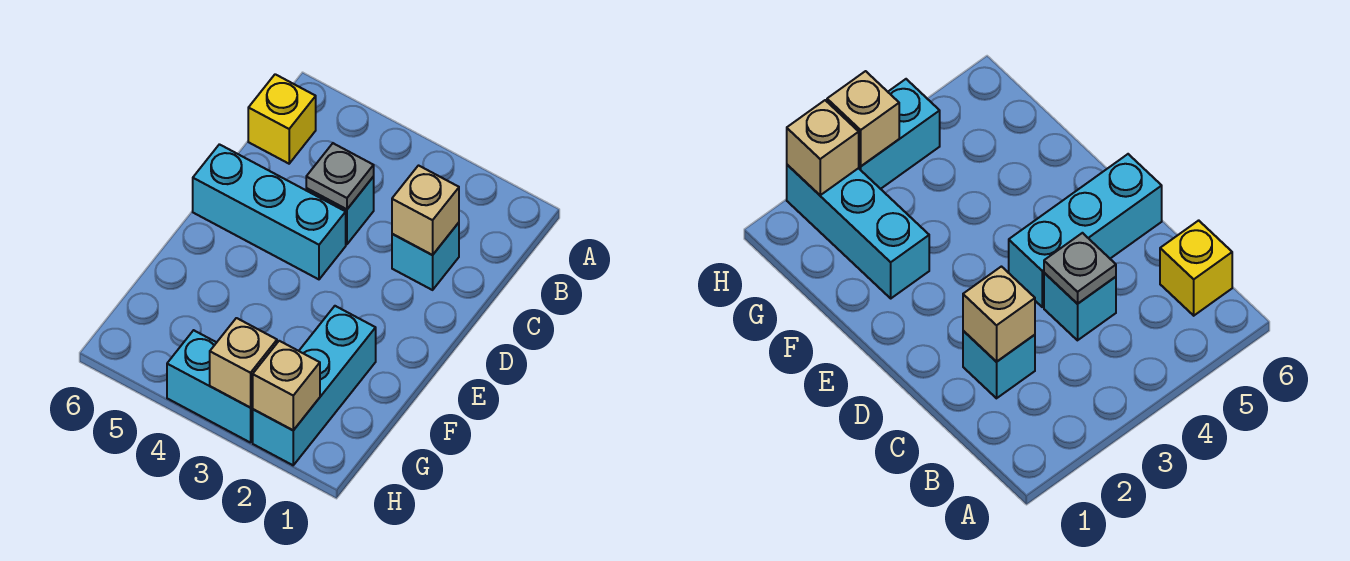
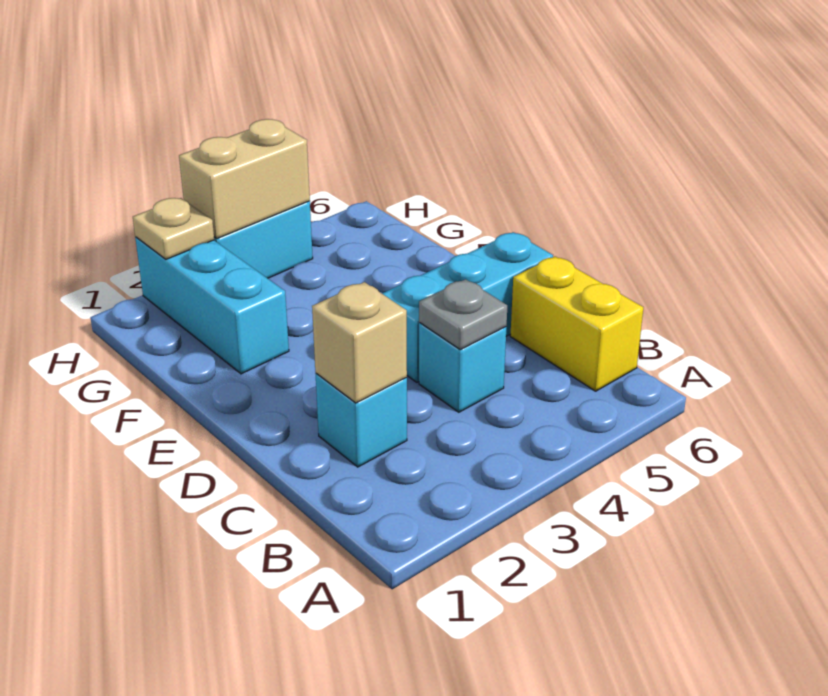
yellow 1x1 brick [248,74,316,164] -> yellow 1x2 brick [510,256,644,391]
tan 1x1 brick [252,341,320,430] -> tan 1x1 plate [133,198,214,259]
tan 1x1 brick [210,318,277,407] -> tan 1x2 brick [179,119,310,239]

